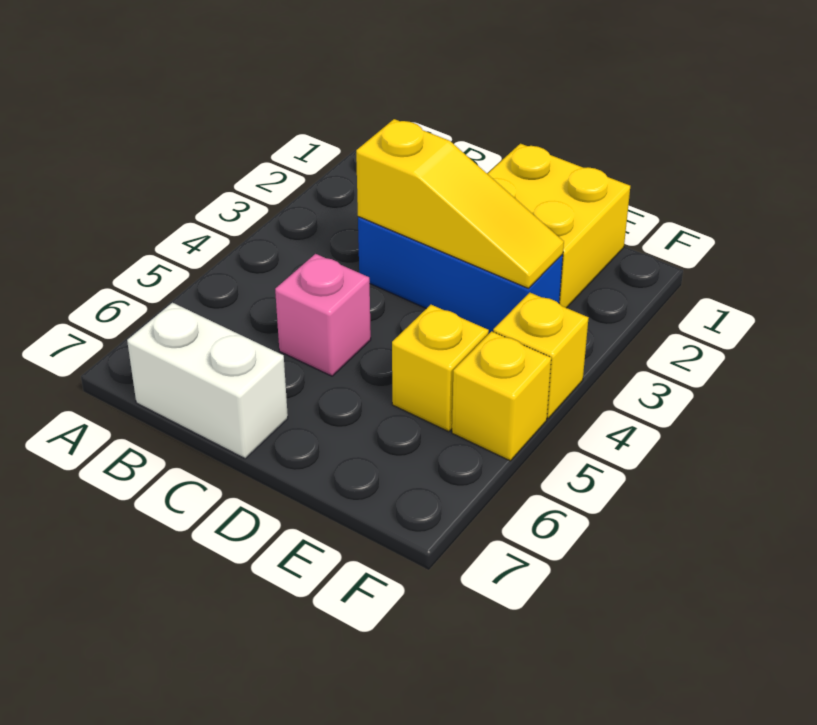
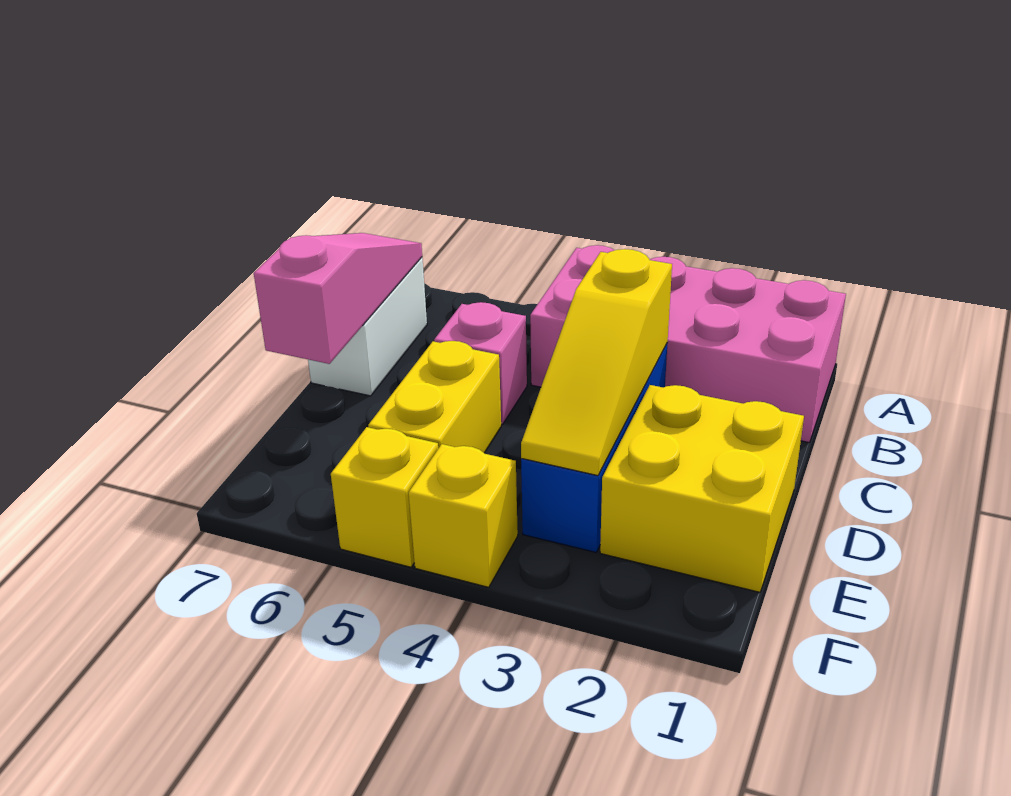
none -> pink 2x4 brick [530,245,846,443]
none -> pink 1x3 slope [254,233,422,364]
yellow 1x1 brick [392,305,489,432] -> yellow 1x2 brick [368,341,501,453]

